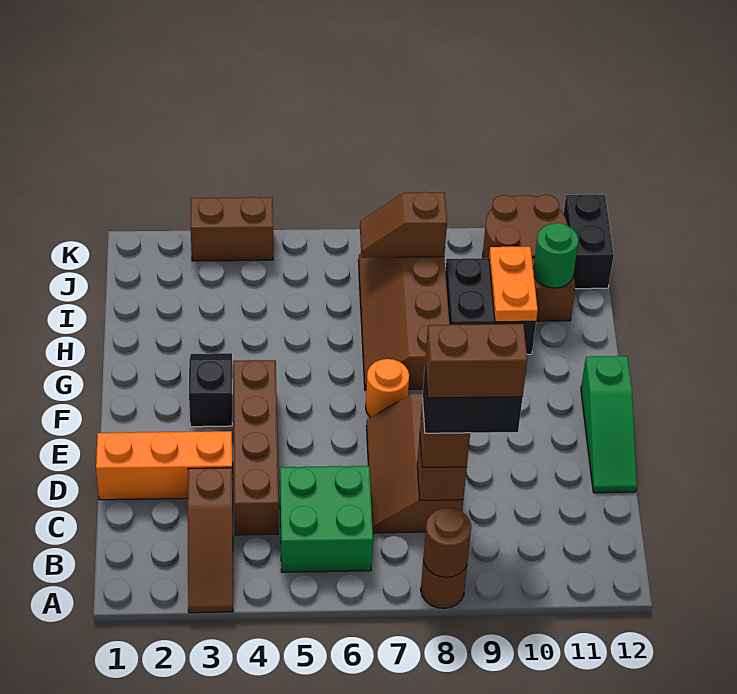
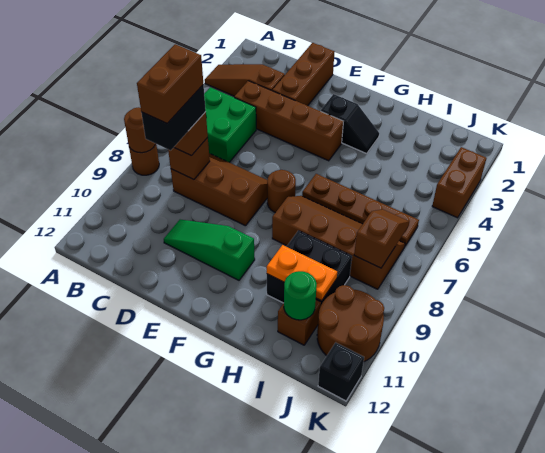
orange 1x3 brick [96,431,233,500] -> brown 1x3 brick [272,43,334,106]
green 1x3 slope [581,356,637,493] -> green 1x3 slope moved to [164,220,255,280]
orange 1x1 round brick [366,359,409,418] -> brown 1x1 round brick [267,170,296,213]
none -> brown 1x4 plate [302,174,419,246]
black 1x2 brick [563,194,614,289] -> black 1x1 brick [318,343,364,401]

